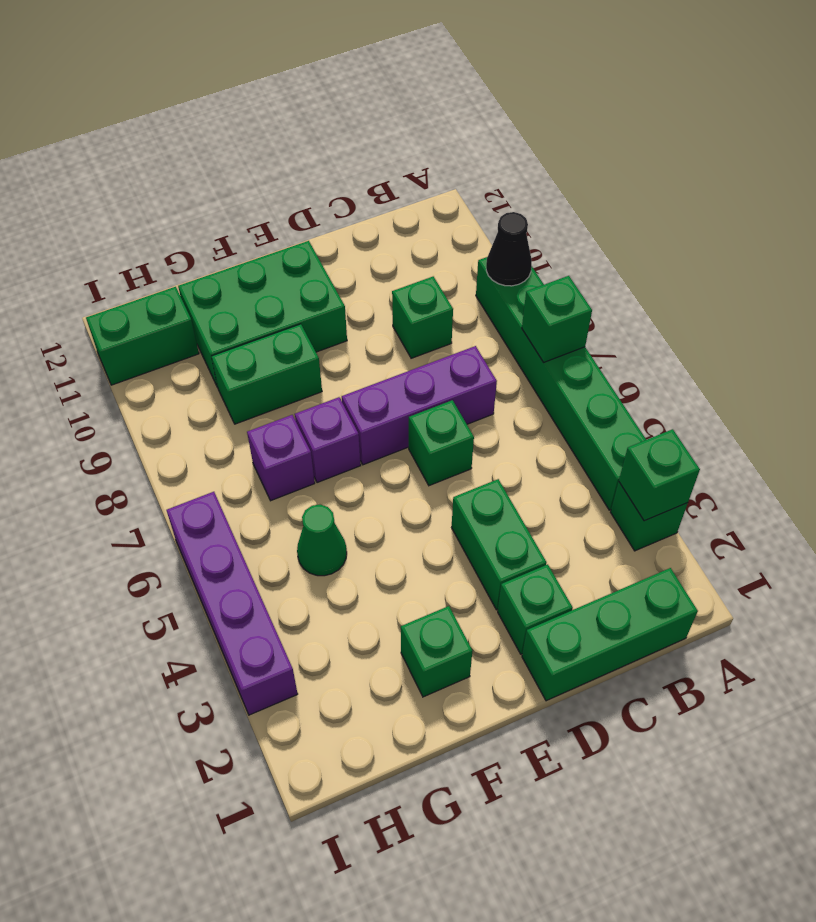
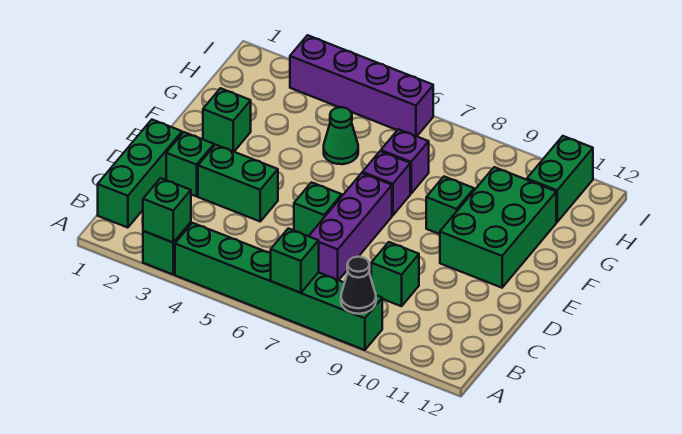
green 1x2 brick [211,324,322,424] -> green 1x1 brick [426,177,474,234]

